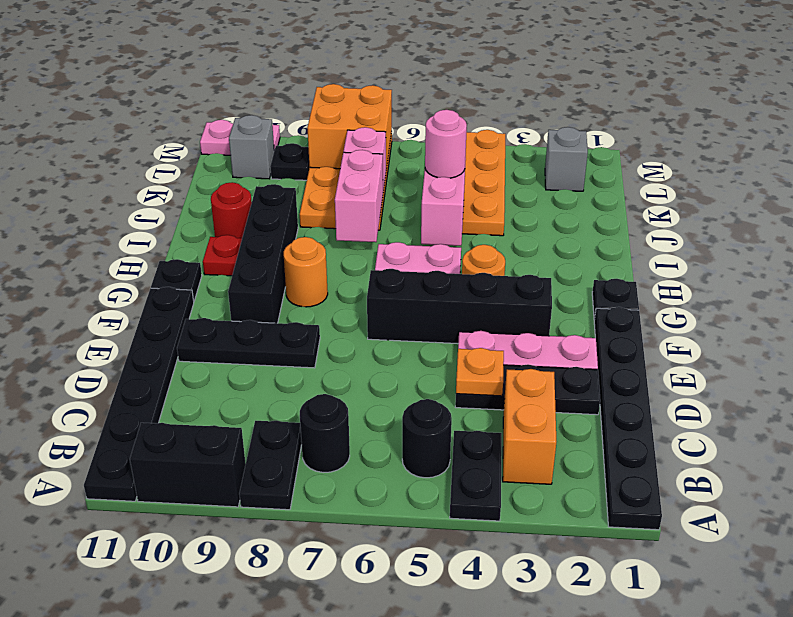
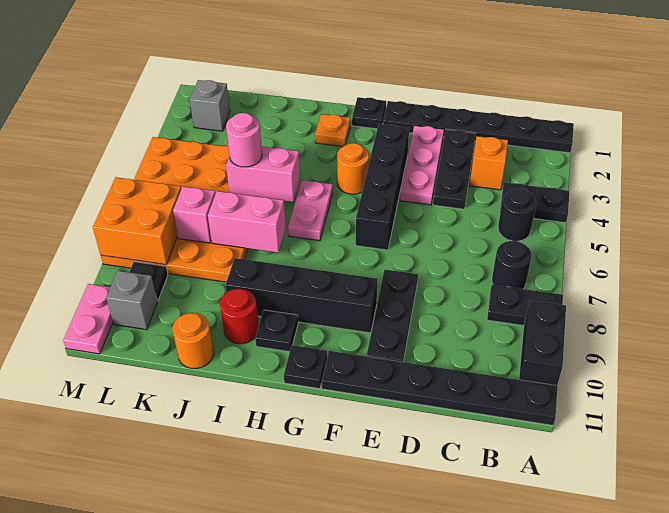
orange 1x2 brick [503,369,556,484] -> orange 1x1 brick [470,136,508,190]
orange 1x1 plate [456,348,504,396] -> orange 1x1 plate moved to [315,114,350,147]
orange 1x1 round brick [284,237,328,307] -> orange 1x1 round brick moved to [172,313,214,369]
red 1x1 plate [203,235,242,276] -> black 1x1 plate [255,310,298,352]

